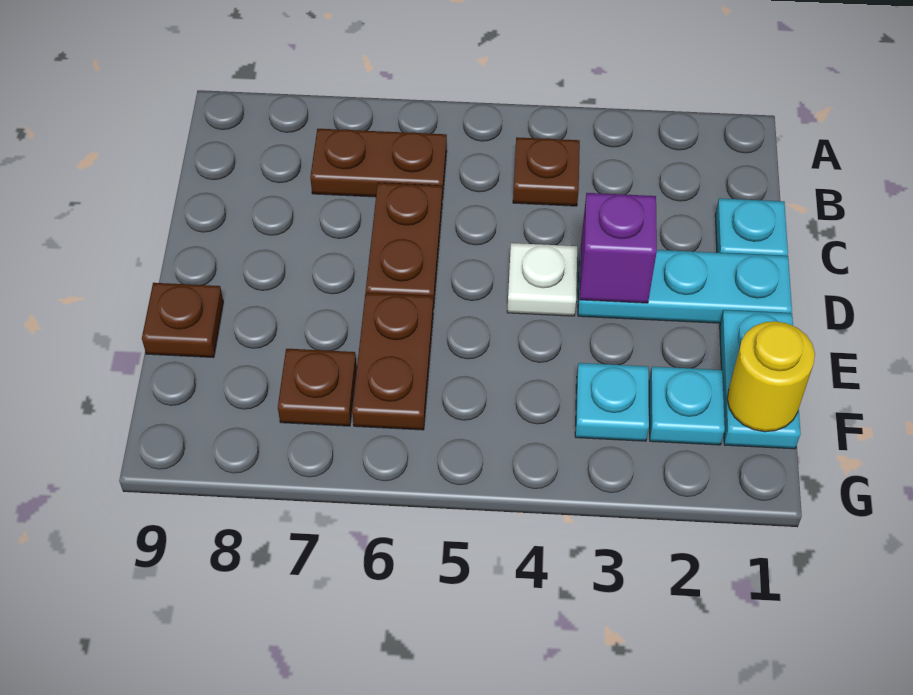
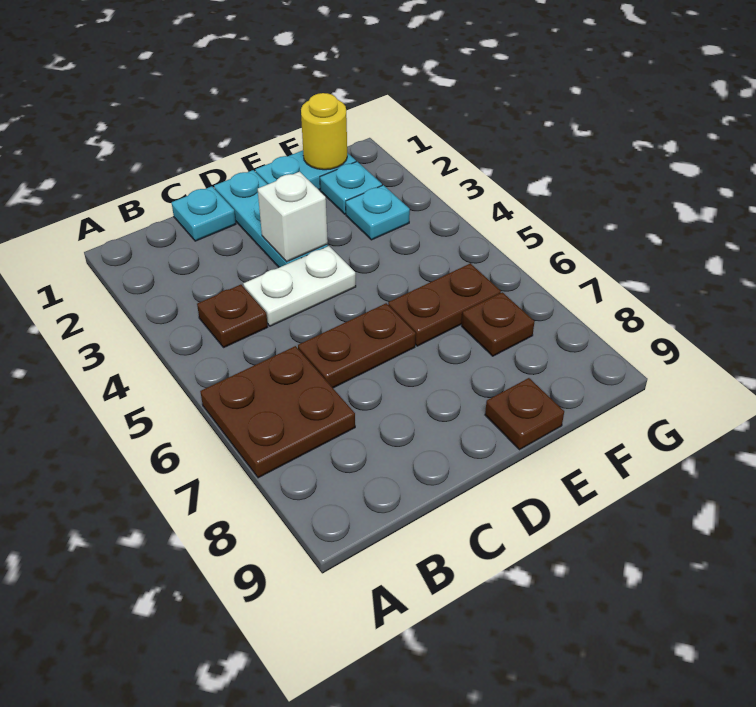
brown 1x2 plate [310,129,447,200] -> brown 2x2 plate [200,346,355,478]
purple 1x1 brick [580,193,657,303] -> white 1x1 brick [258,172,328,262]
white 1x1 plate [507,243,577,316] -> white 1x2 plate [243,246,356,326]

